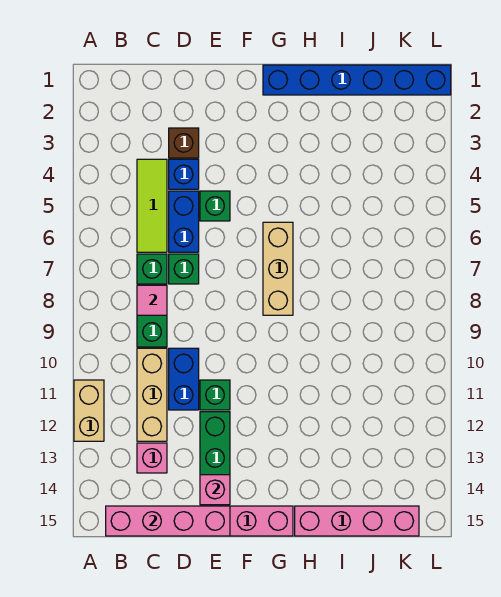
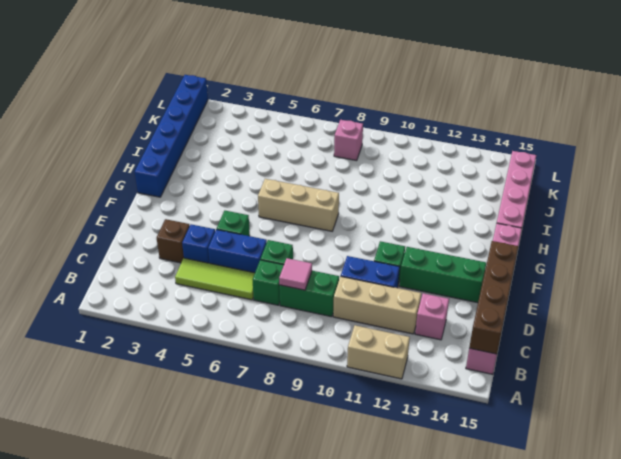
pink 1x4 brick [106,506,230,536] -> brown 1x4 brick [469,241,518,354]
pink 1x1 brick [200,475,230,505] -> pink 1x1 brick moved to [334,120,363,161]

